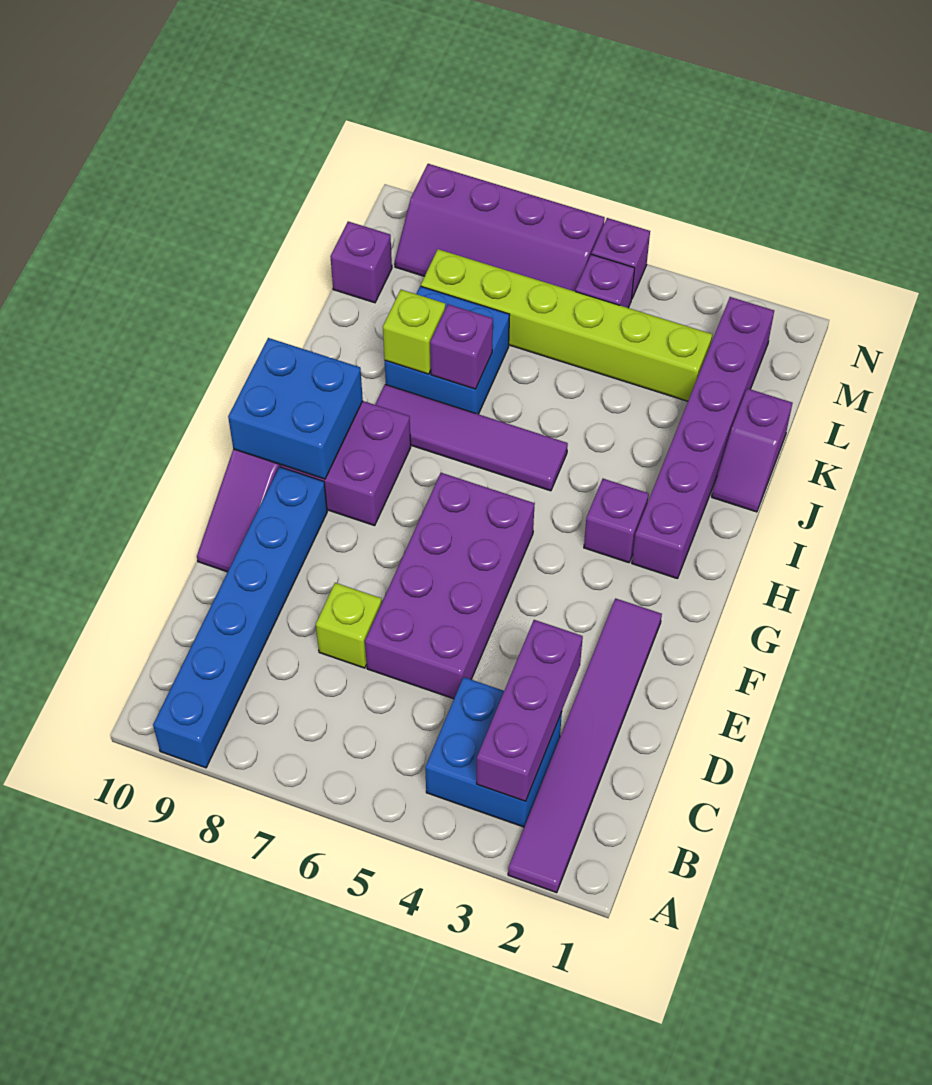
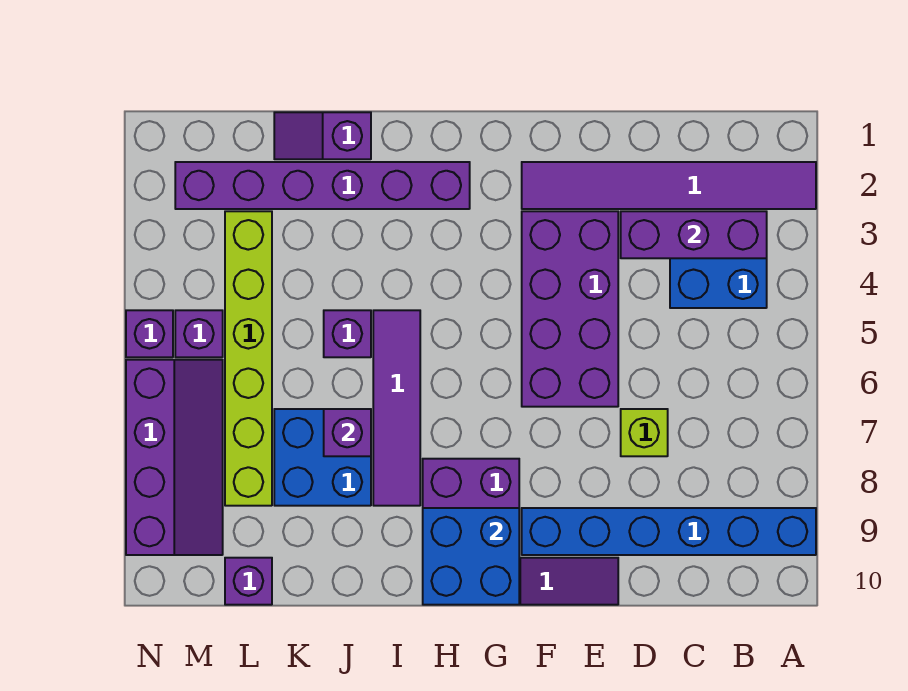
purple 2x4 brick [365,473,535,699] -> purple 2x4 brick turned to [522,211,618,407]
purple 1x1 brick [584,479,649,563] -> purple 1x1 brick moved to [324,310,371,357]
purple 1x2 slope [712,388,792,512] -> purple 1x2 slope turned to [274,112,371,159]
lime 1x1 brick [383,290,445,374] -> none

